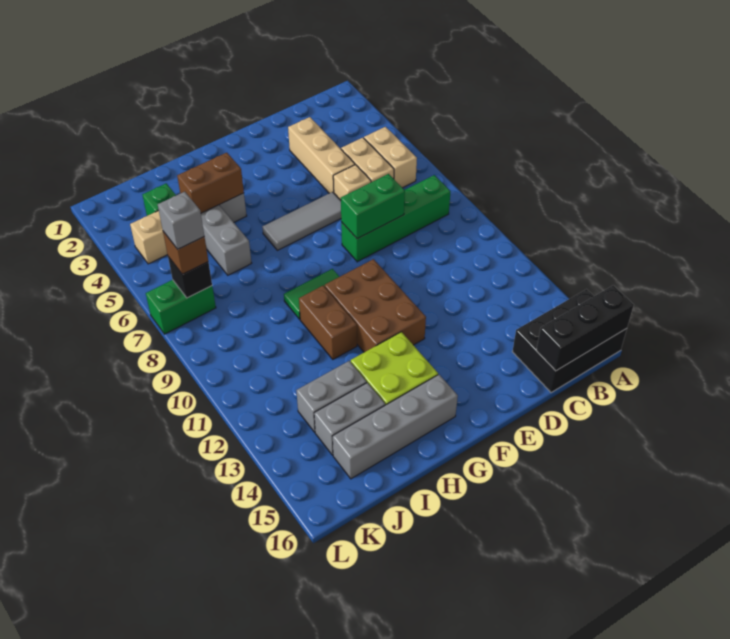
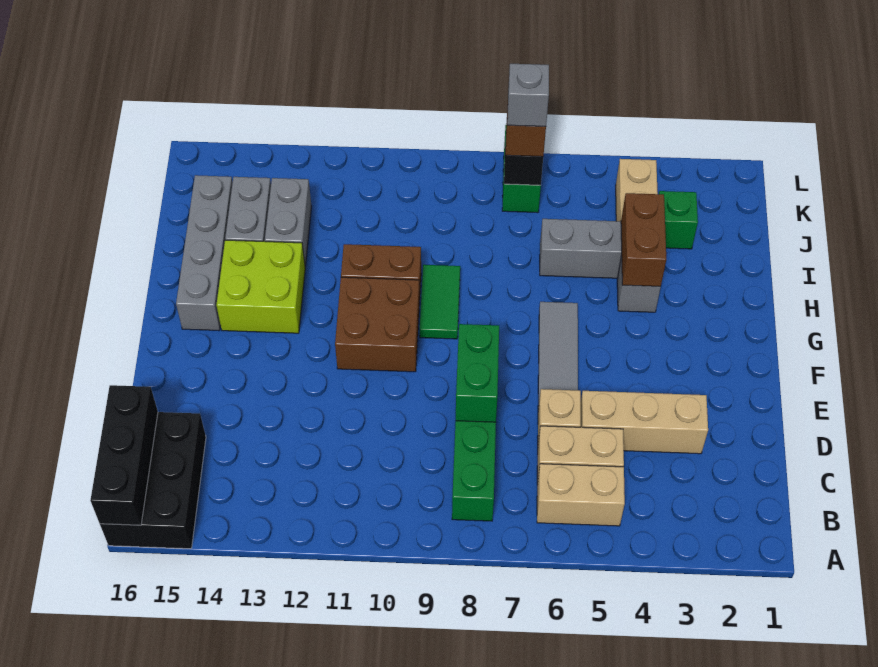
brown 2x3 brick [325,259,426,352] -> brown 2x2 brick [335,277,420,372]

